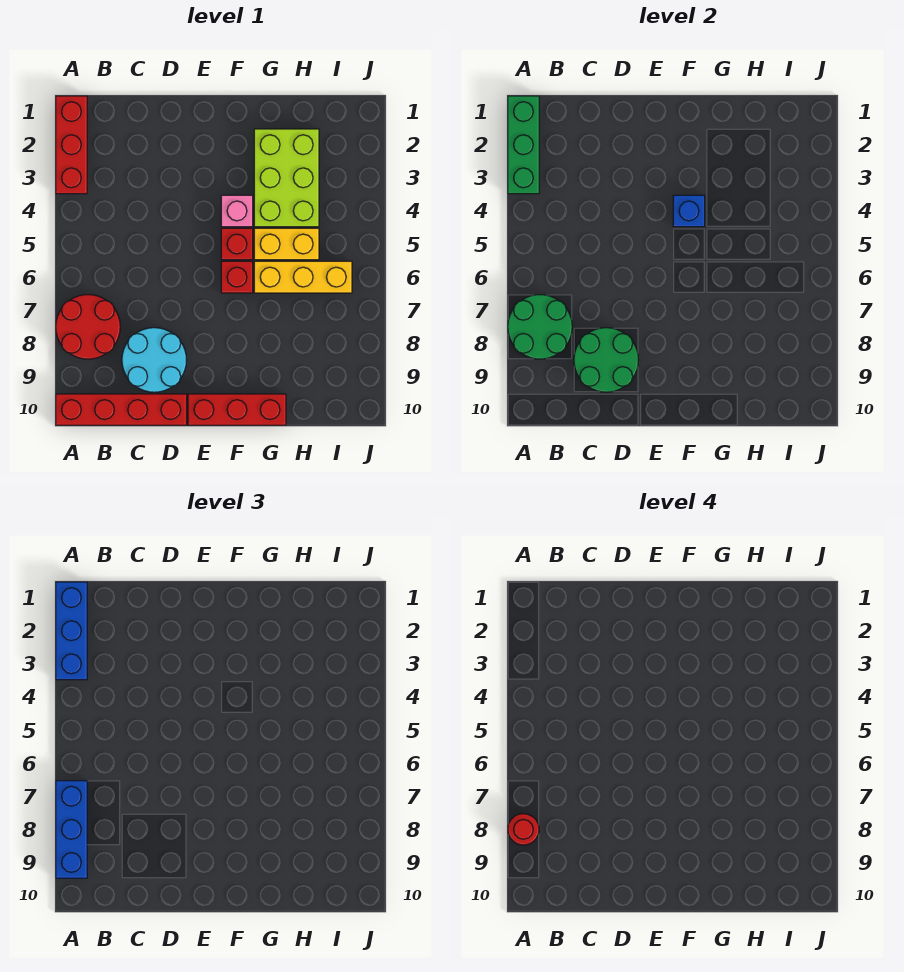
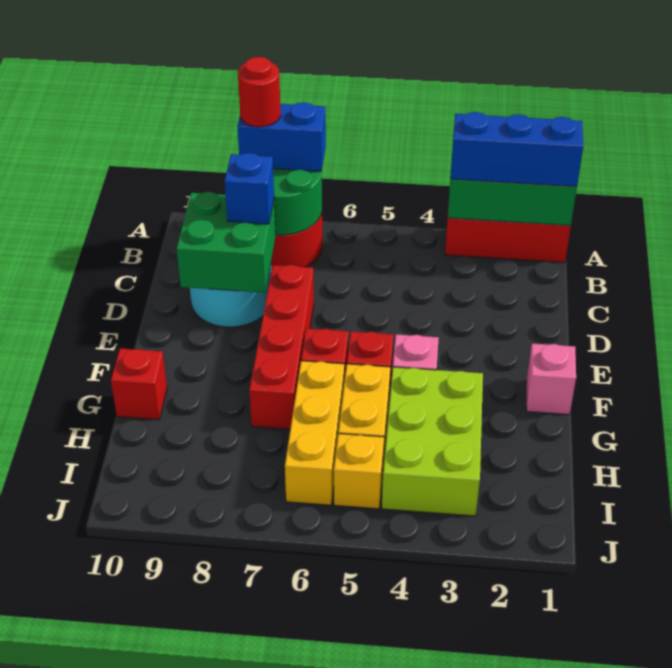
blue 1x3 brick [56,781,87,878] -> blue 1x2 brick [237,102,326,171]
red 1x4 brick [56,394,187,425] -> red 1x4 brick moved to [249,265,314,429]
green 2x2 round brick [574,328,638,392] -> green 2x2 brick [177,192,276,293]
red 1x3 brick [188,394,286,425] -> red 1x1 brick [111,348,167,420]
none -> pink 1x1 brick [526,343,576,415]
blue 1x1 brick [673,195,705,227] -> blue 1x1 brick moved to [225,153,274,224]
lime 2x3 brick [254,129,319,227] -> lime 2x3 brick turned to [382,367,483,516]
none -> yellow 1x1 brick [334,434,384,509]

